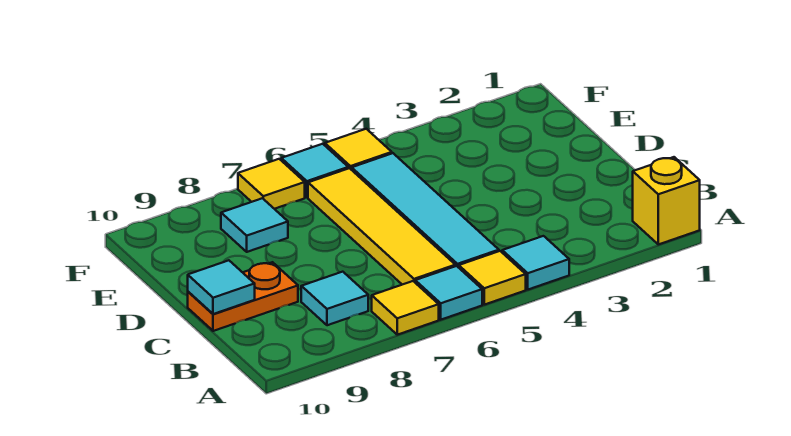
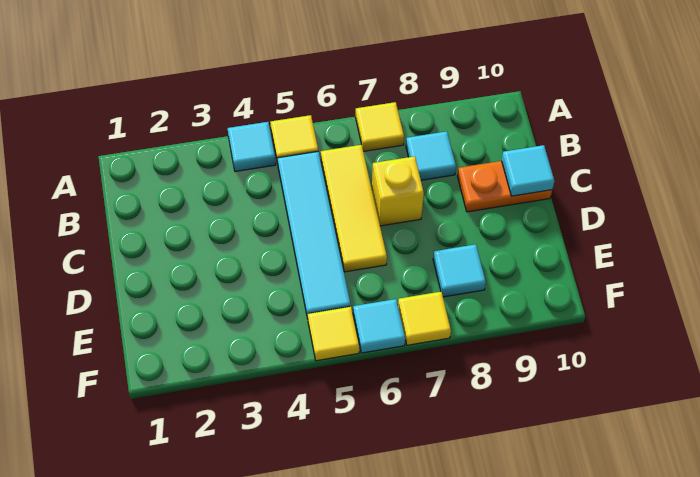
yellow 1x1 brick [633,157,700,244] -> yellow 1x1 brick moved to [372,156,424,226]
cyan 1x1 tile [415,266,482,320] -> none
yellow 1x4 tile [308,168,455,285] -> yellow 1x3 tile [321,145,387,272]

